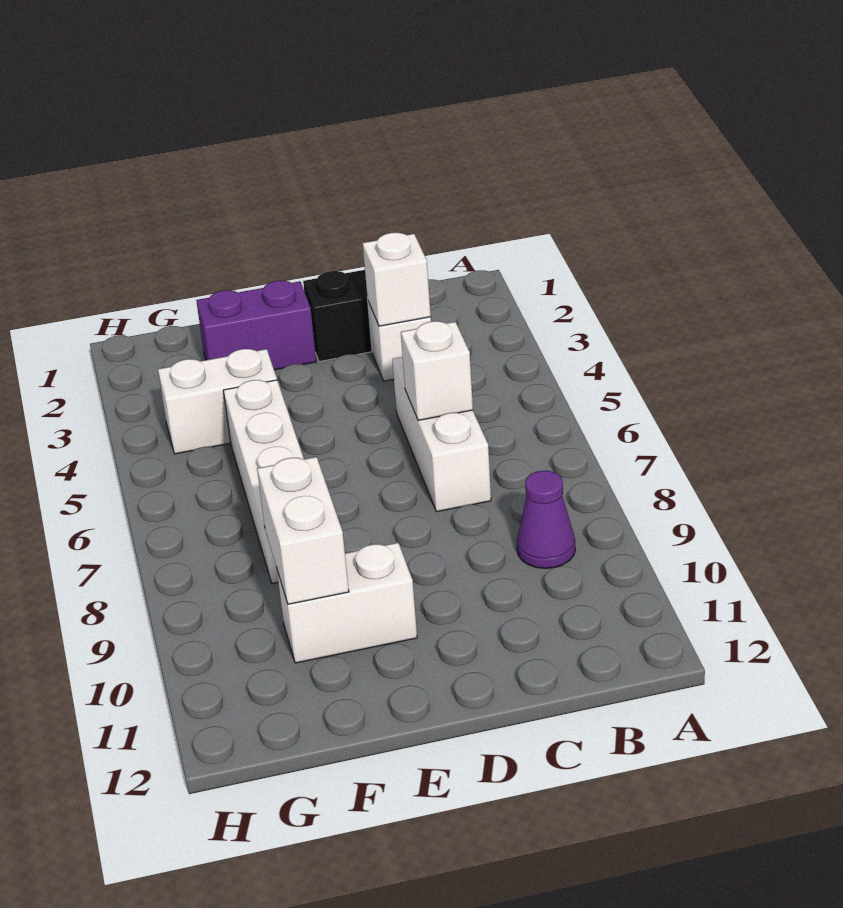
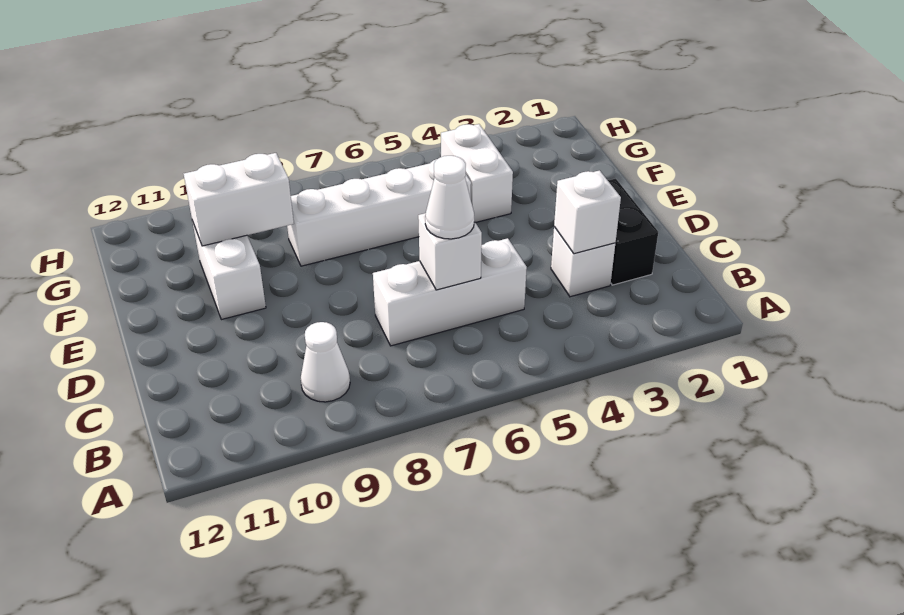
purple 1x1 cone [517,471,575,568] -> white 1x1 cone [301,322,350,402]
none -> white 1x1 cone [425,156,474,239]
purple 1x2 brick [196,281,316,370] -> none

